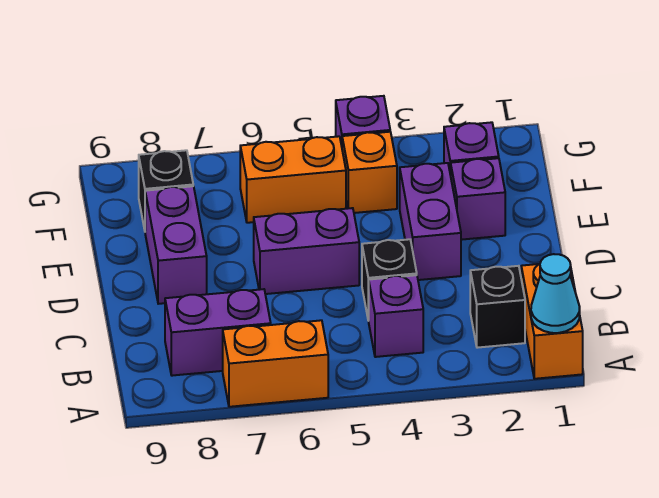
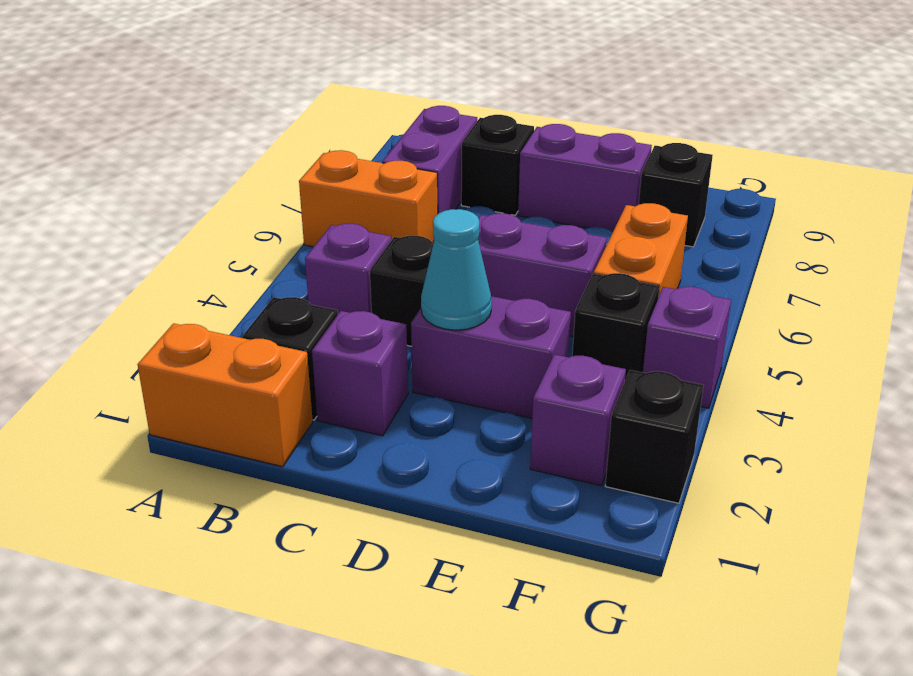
cyan 1x1 cone [531,254,580,333] -> cyan 1x1 cone moved to [421,209,492,330]
orange 1x2 brick [223,320,328,407] -> orange 1x2 brick turned to [299,150,438,247]
none -> black 1x1 brick [461,115,534,215]
purple 1x2 brick [254,208,359,294] -> purple 1x2 brick turned to [478,213,607,337]
purple 1x1 brick [451,158,505,240] -> purple 1x1 brick moved to [312,311,408,436]
orange 1x1 brick [342,132,397,213] -> black 1x1 brick [572,273,659,380]
none -> black 1x1 brick [605,370,703,503]

